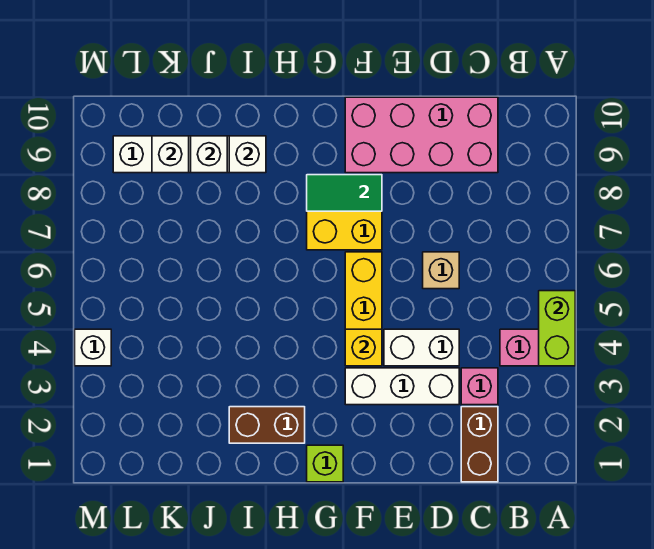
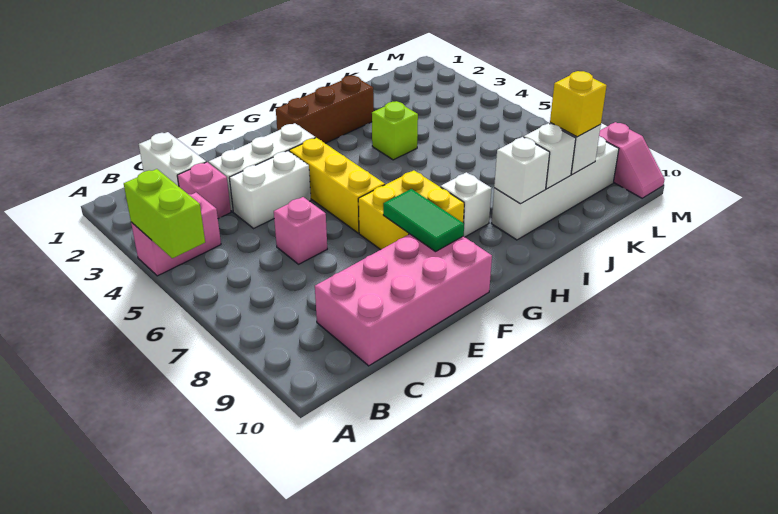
brown 1x2 brick [461,407,498,482] -> white 1x2 brick [139,132,206,186]
tan 1x1 brick [423,252,459,289] -> pink 1x1 brick [274,197,327,264]
yellow 1x1 brick [345,329,382,366] -> yellow 1x1 brick moved to [550,71,607,137]
green 1x2 tile [307,175,382,211] -> green 1x2 tile turned to [383,189,464,252]
lime 1x1 brick [307,445,343,482] -> lime 1x1 brick moved to [372,101,418,160]
brown 1x2 brick [229,407,305,443] -> brown 1x3 brick [276,76,374,143]
white 1x1 brick [75,329,111,366] -> white 1x1 brick moved to [441,172,492,237]
none -> pink 1x2 slope [599,122,665,198]

